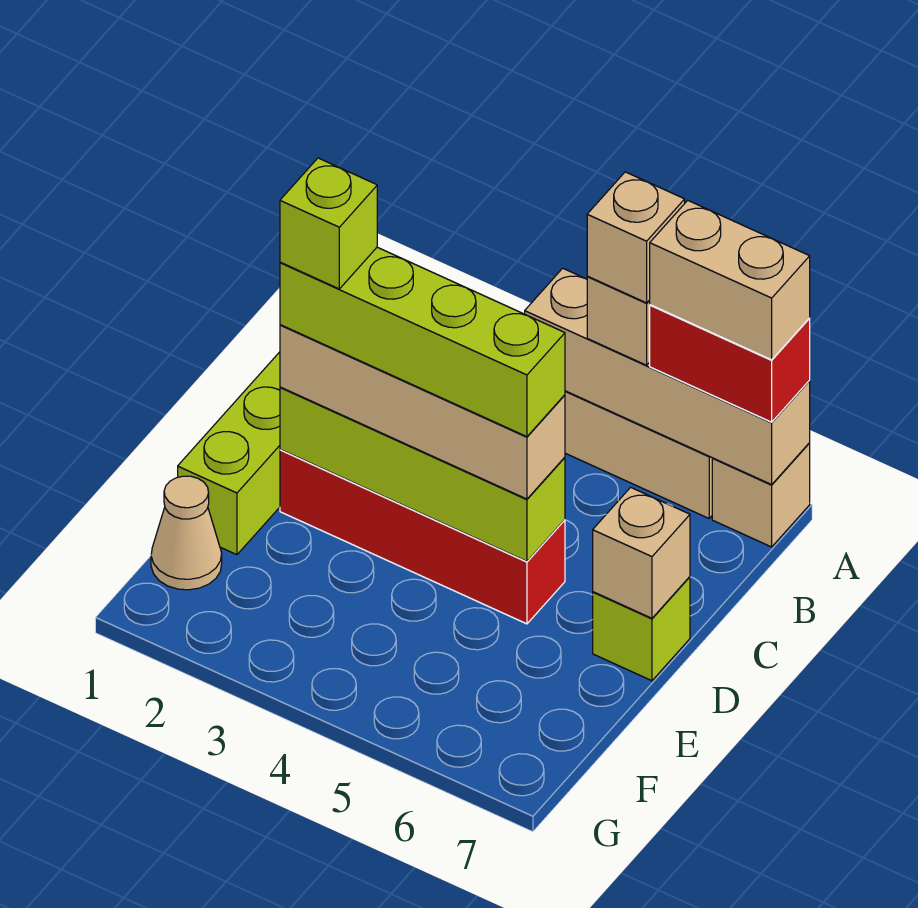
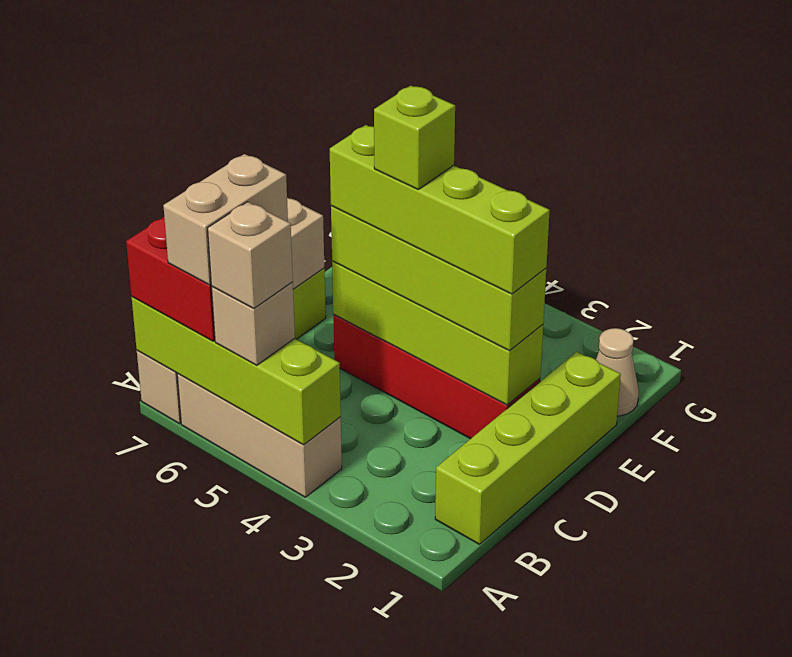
tan 1x4 brick [525,268,810,485] -> lime 1x4 brick [132,297,341,445]
tan 1x2 brick [650,200,810,360] -> tan 1x2 brick turned to [163,154,288,285]
tan 1x4 brick [280,325,565,499] -> lime 1x4 brick [331,206,546,351]
lime 1x1 brick [280,158,377,289] -> lime 1x1 brick moved to [374,86,455,189]

